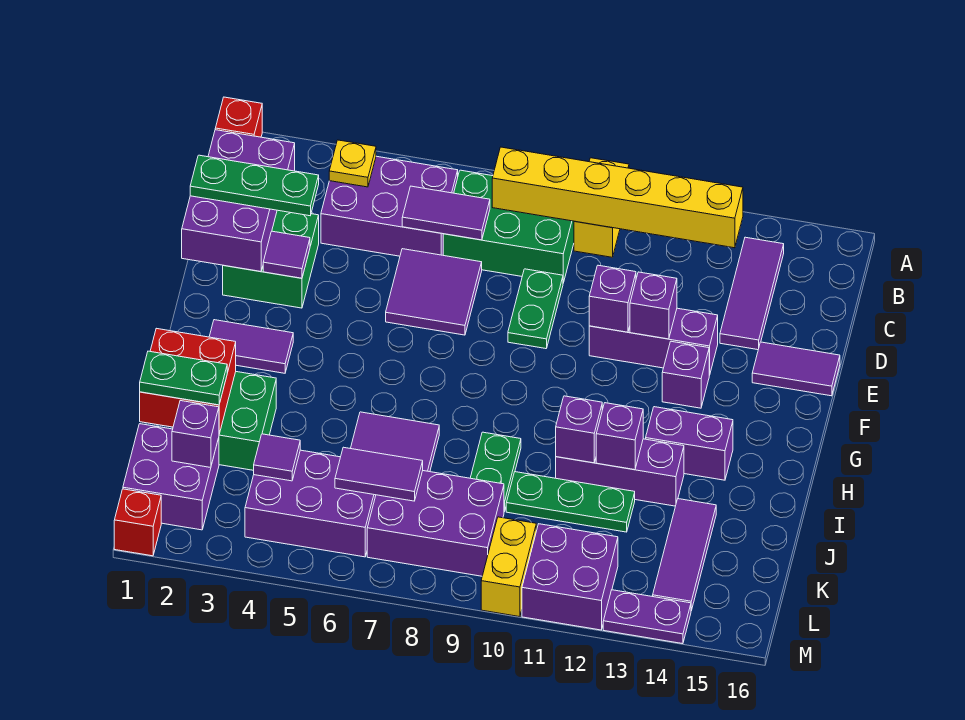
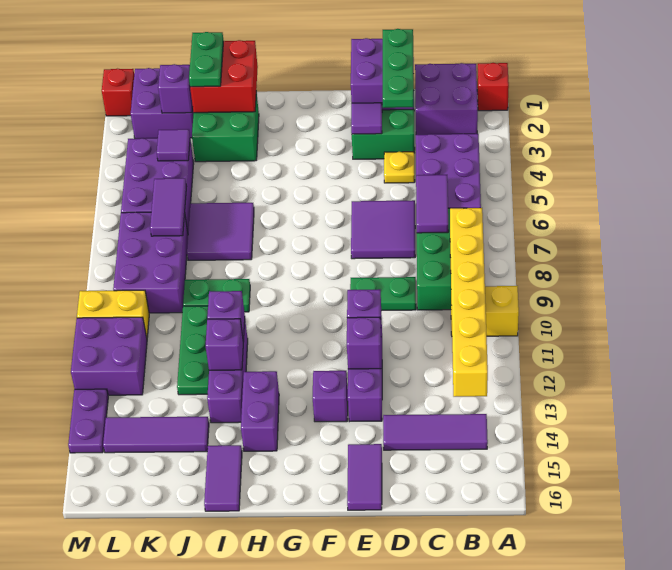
yellow 1x1 plate [329,140,376,187] -> yellow 1x1 plate moved to [384,152,415,183]
purple 1x2 tile [209,320,293,373] -> purple 1x2 tile moved to [204,445,242,511]

